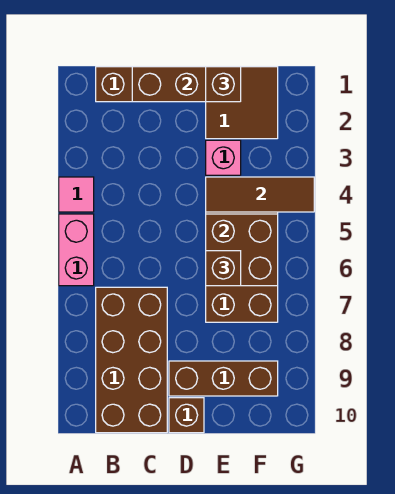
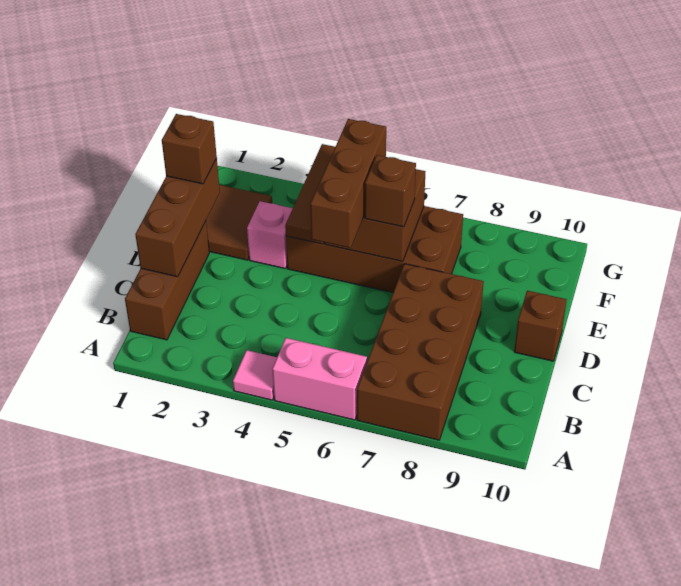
brown 2x4 brick [96,287,167,433] -> brown 2x4 brick turned to [357,264,484,440]
brown 1x3 brick [169,361,278,396] -> brown 1x3 brick moved to [310,119,386,248]

